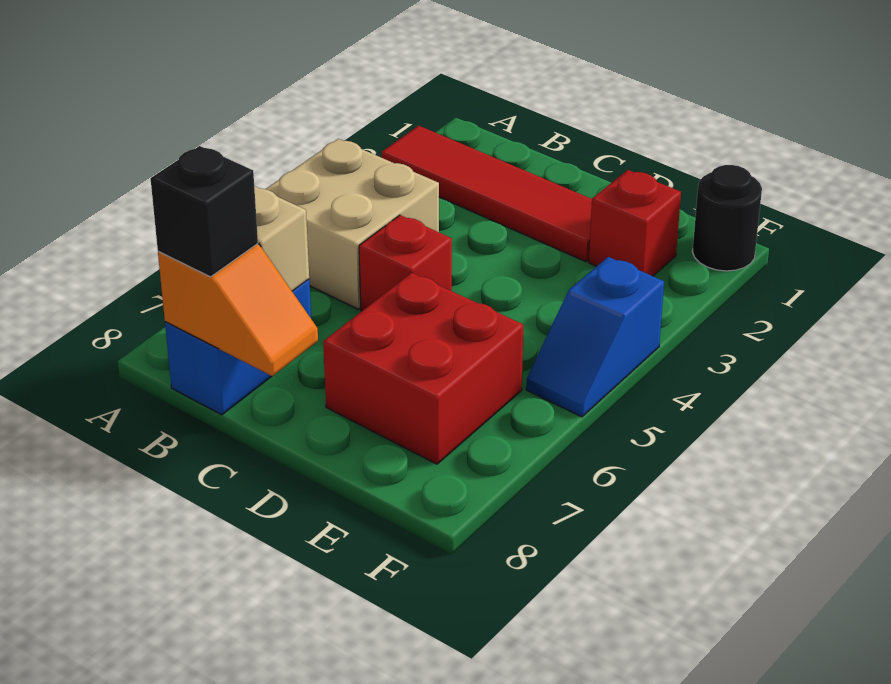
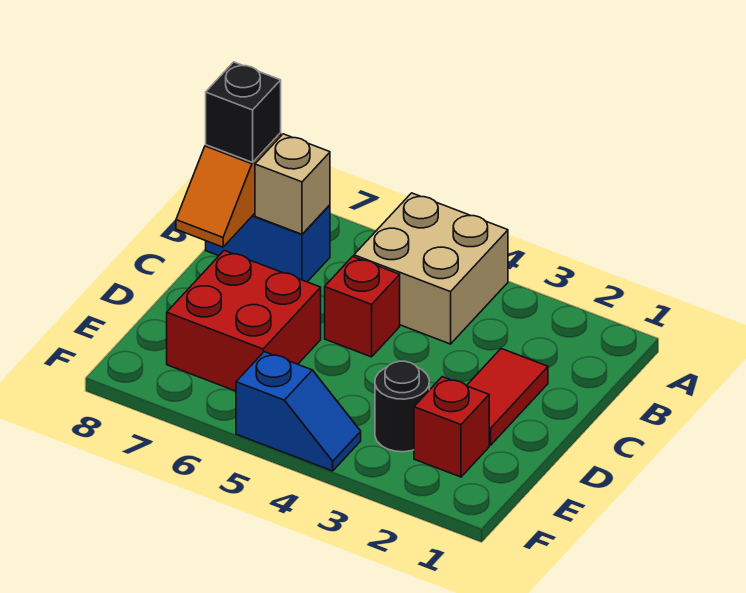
red 1x4 tile [382,126,592,262] -> red 1x2 tile [467,349,548,445]
black 1x1 round brick [692,165,762,271] -> black 1x1 round brick moved to [375,361,429,452]
blue 1x2 slope [526,257,664,417] -> blue 1x2 slope turned to [236,352,361,471]

